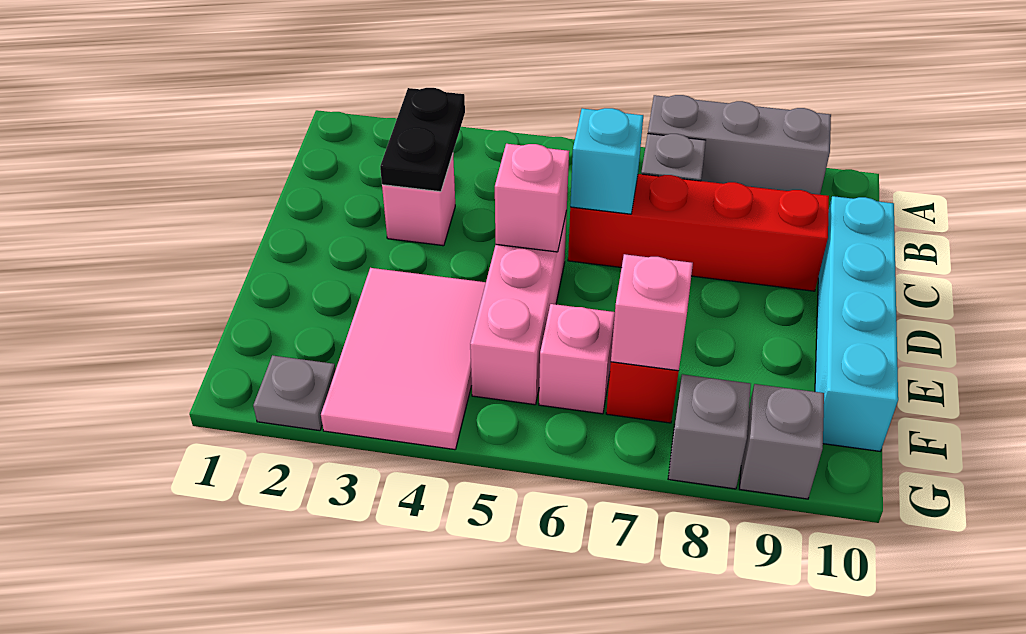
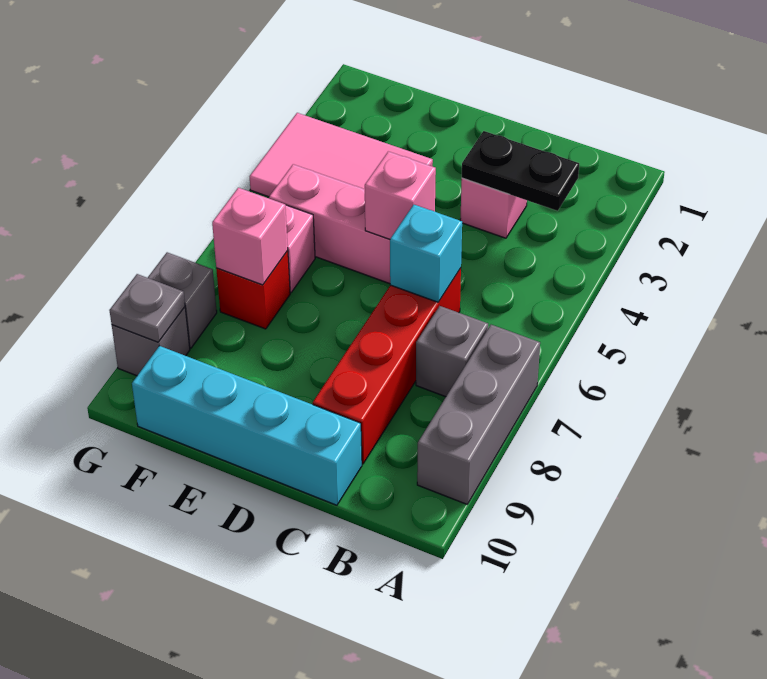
grey 1x1 plate [253,355,336,431] -> grey 1x1 plate moved to [109,274,185,342]

